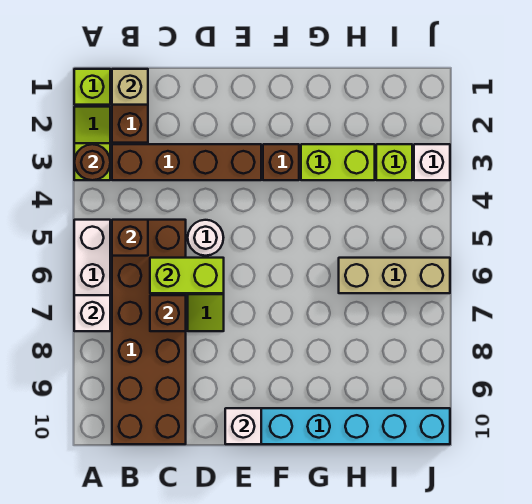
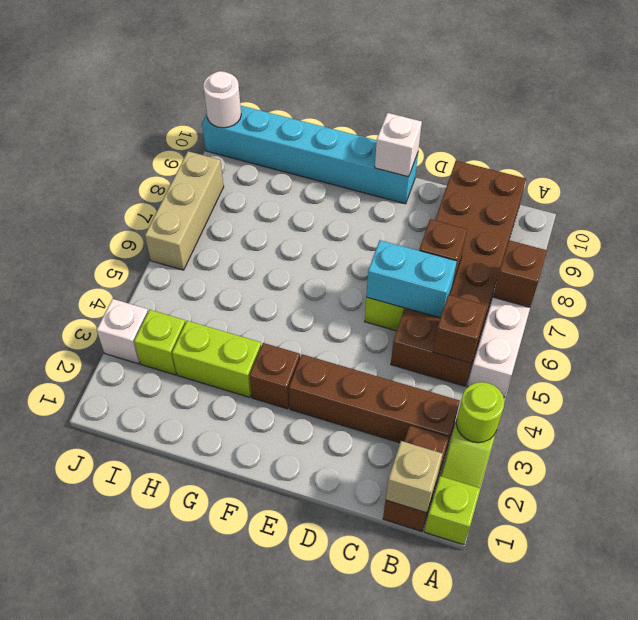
brown 1x1 round brick [74,144,110,180] -> lime 1x1 round brick [456,382,504,443]
white 1x1 brick [74,295,110,331] -> brown 1x1 brick [493,240,547,307]
lime 1x2 brick [150,258,224,293] -> cyan 1x2 brick [366,240,457,318]
white 1x1 round brick [188,220,224,256] -> white 1x1 round brick moved to [203,71,241,128]
tan 1x3 brick [339,258,450,293] -> tan 1x3 brick turned to [145,151,224,270]

